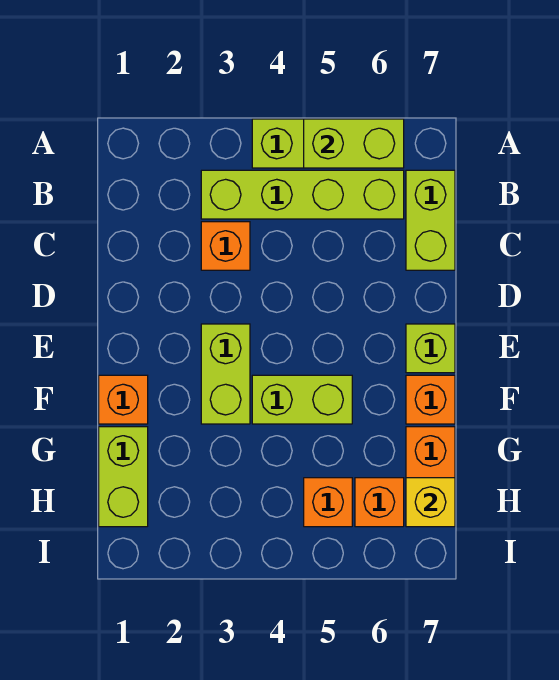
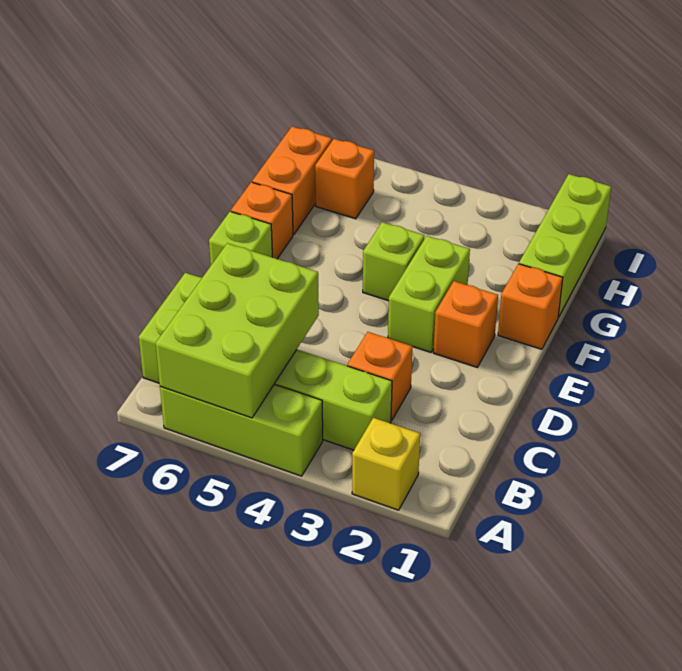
lime 1x2 brick [304,119,404,168] -> lime 2x3 brick [156,243,319,418]
lime 1x2 brick [252,375,352,424] -> lime 1x1 brick [363,222,424,301]
lime 1x2 brick [99,427,148,527] -> lime 1x3 brick [519,174,611,317]
orange 1x1 brick [304,478,352,527] -> orange 1x1 brick moved to [433,281,498,367]
yellow 1x1 brick [406,478,455,527] -> yellow 1x1 brick moved to [352,418,420,510]

